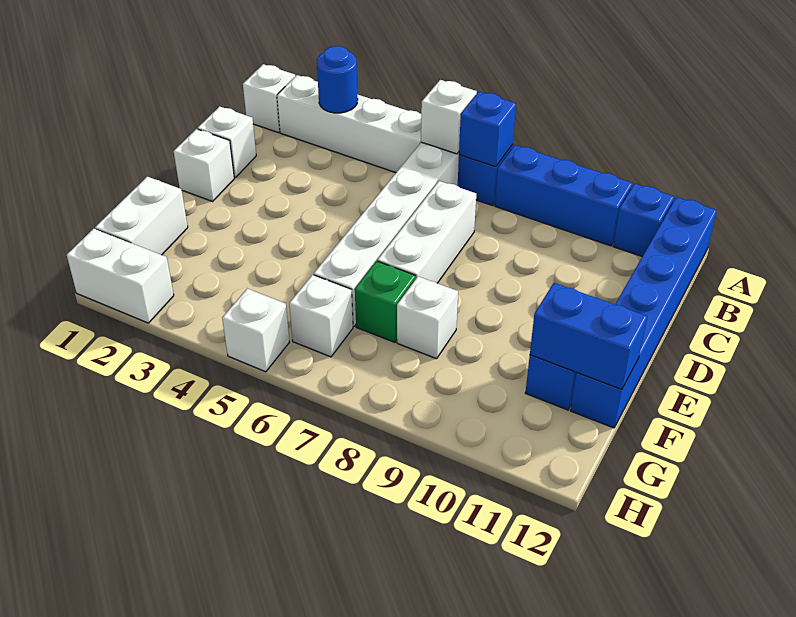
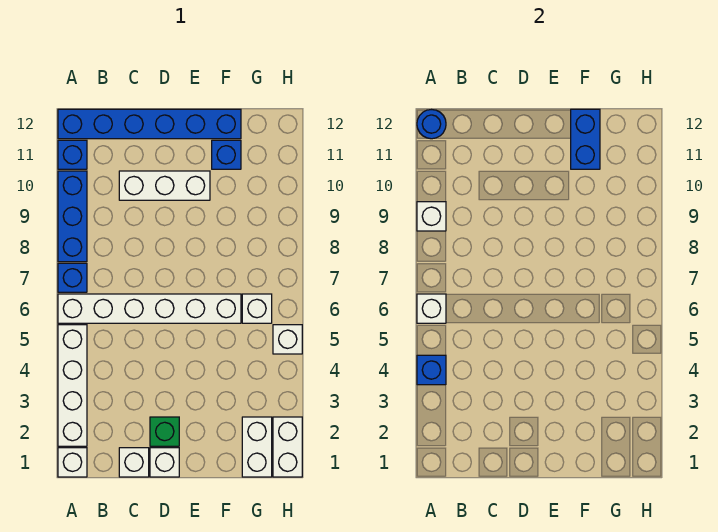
blue 1x1 round brick [317,46,358,113] -> blue 1x1 round brick moved to [417,110,446,139]
blue 1x1 brick [459,92,516,167] -> blue 1x1 brick moved to [417,355,446,385]
white 1x3 brick [377,181,476,283] -> white 1x3 brick moved to [119,171,210,200]
white 1x2 brick [95,177,188,255] -> white 1x2 brick turned to [242,417,272,477]
green 1x1 brick [355,261,416,342] -> green 1x1 brick moved to [150,417,179,446]
white 1x1 brick [397,276,458,359] -> white 1x1 brick moved to [417,202,446,231]

